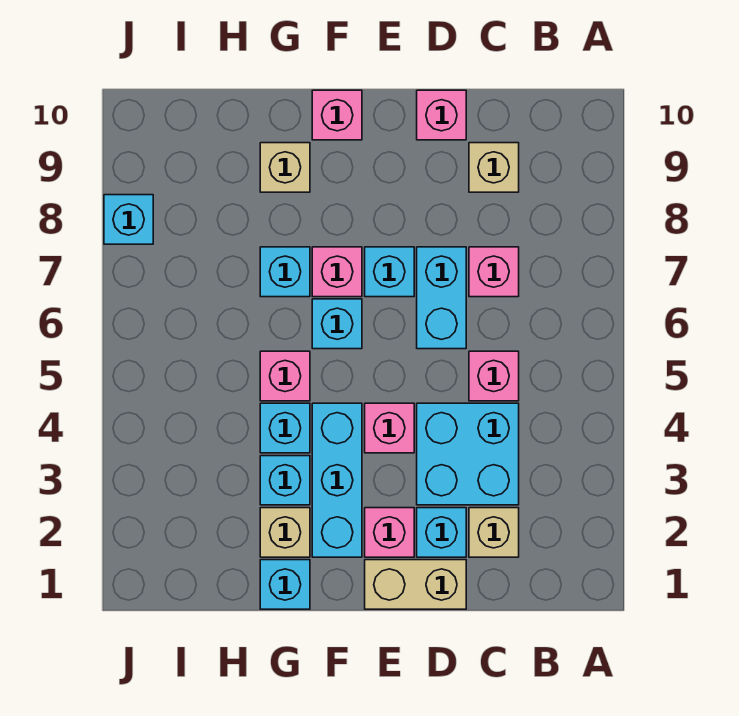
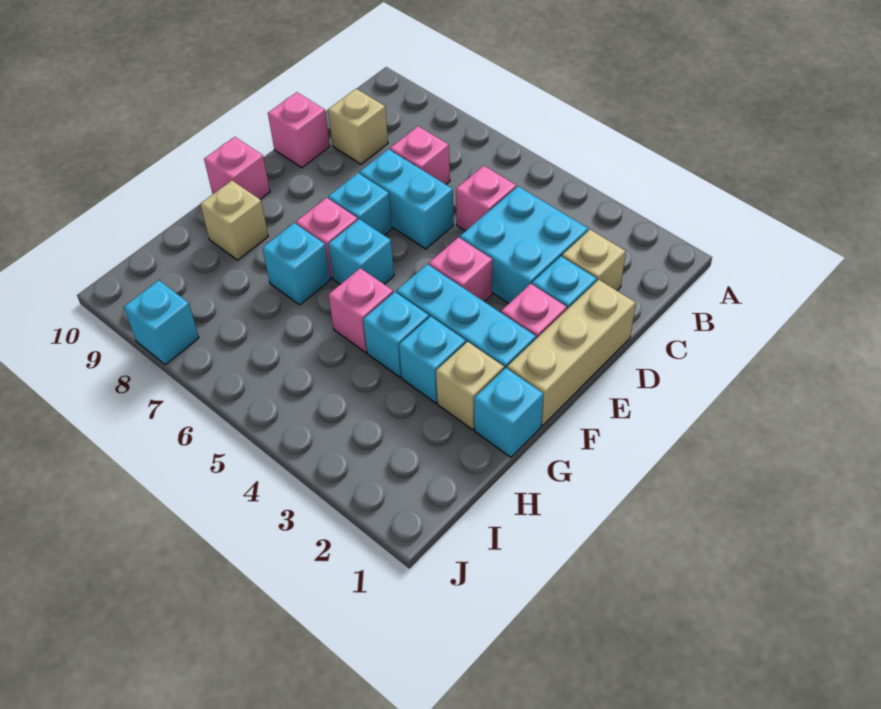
tan 1x2 brick [365,560,466,609] -> tan 1x3 brick [507,280,636,425]

